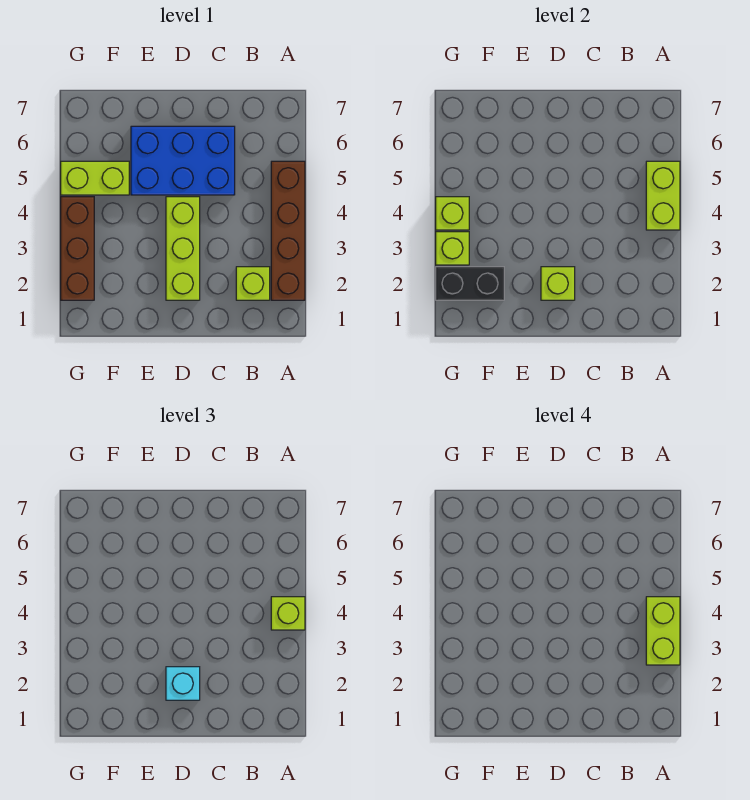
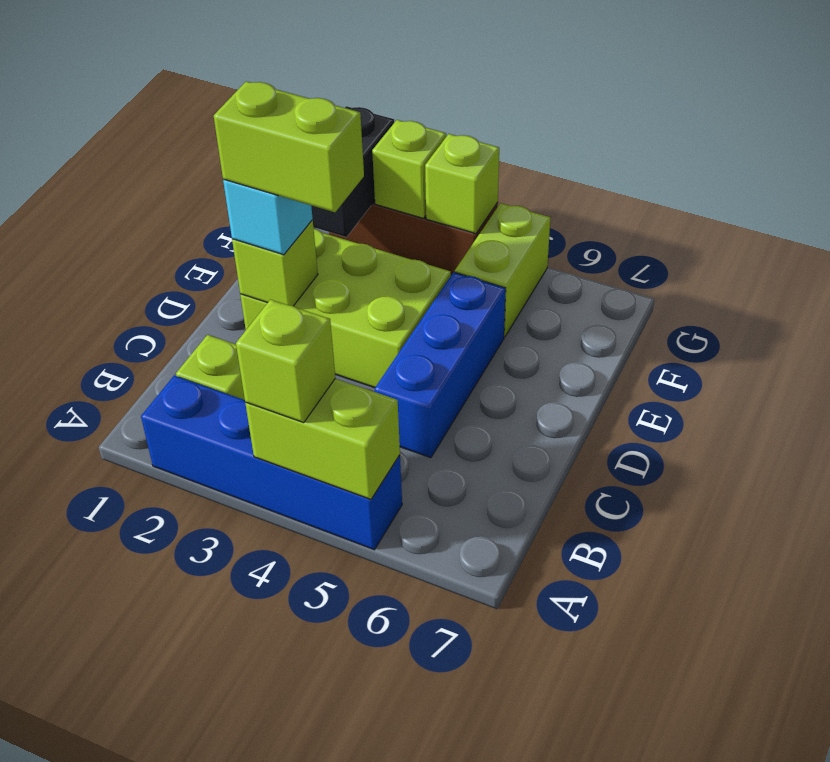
brown 1x4 brick [271,161,305,300] -> blue 1x4 brick [141,375,402,550]
lime 1x2 brick [646,597,680,665] -> lime 1x2 brick moved to [214,81,364,212]
blue 2x3 brick [131,126,235,195] -> blue 1x3 brick [375,272,506,458]
lime 1x3 brick [166,197,200,300] -> lime 2x3 brick [240,229,451,388]

